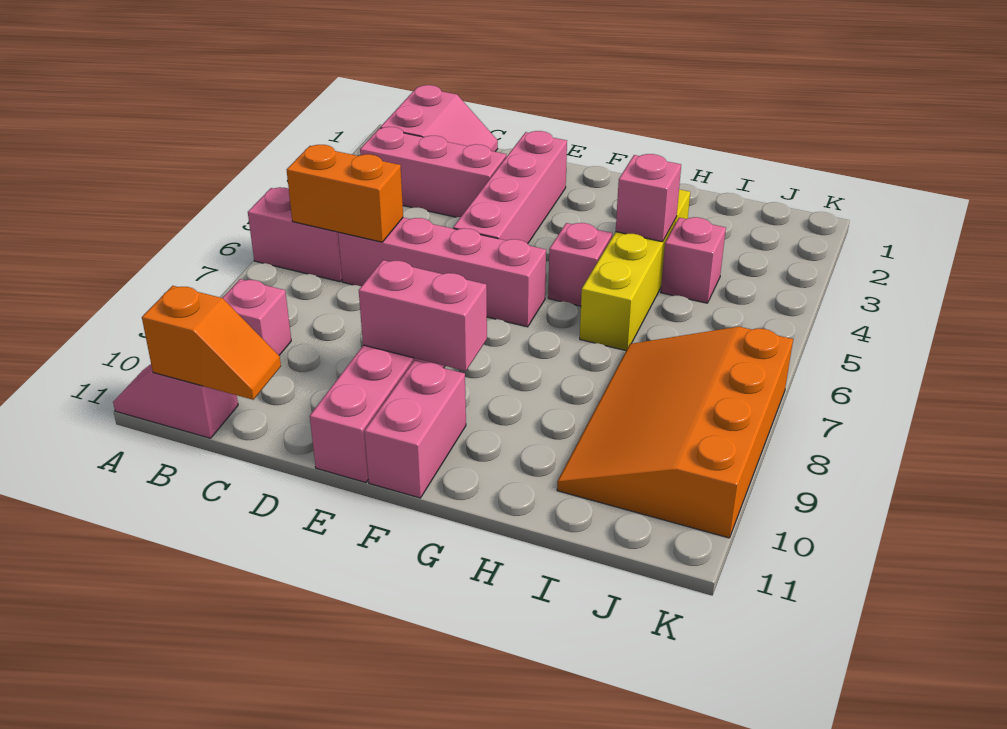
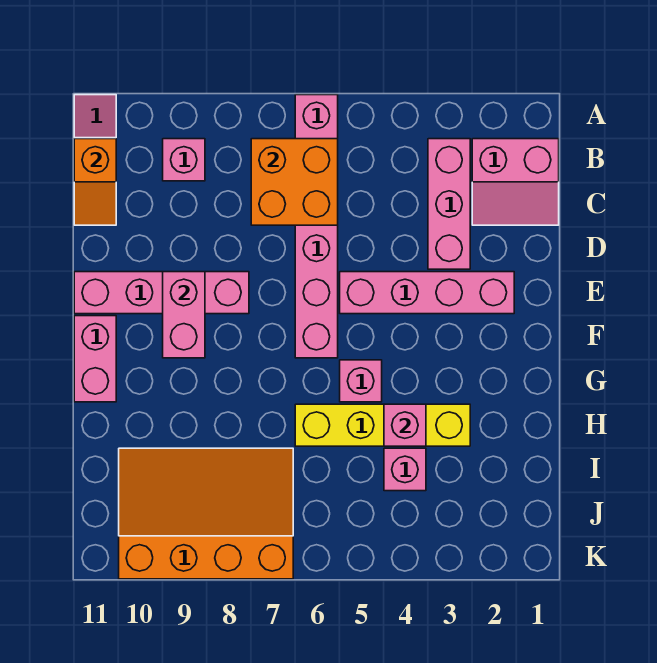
orange 1x2 brick [287,145,403,242] -> orange 2x2 brick [251,139,338,225]
pink 1x2 brick [364,361,466,498] -> pink 1x2 brick turned to [74,316,116,402]

